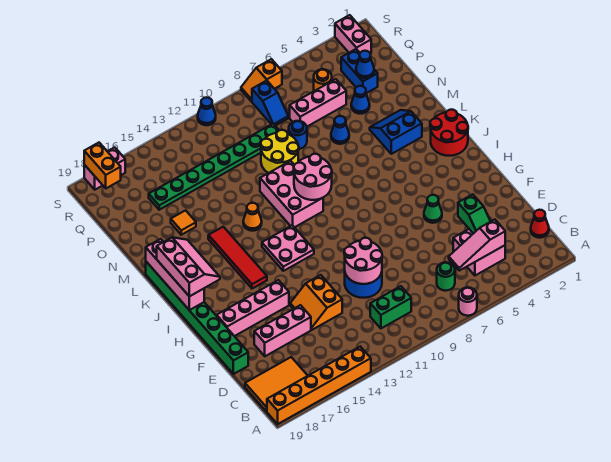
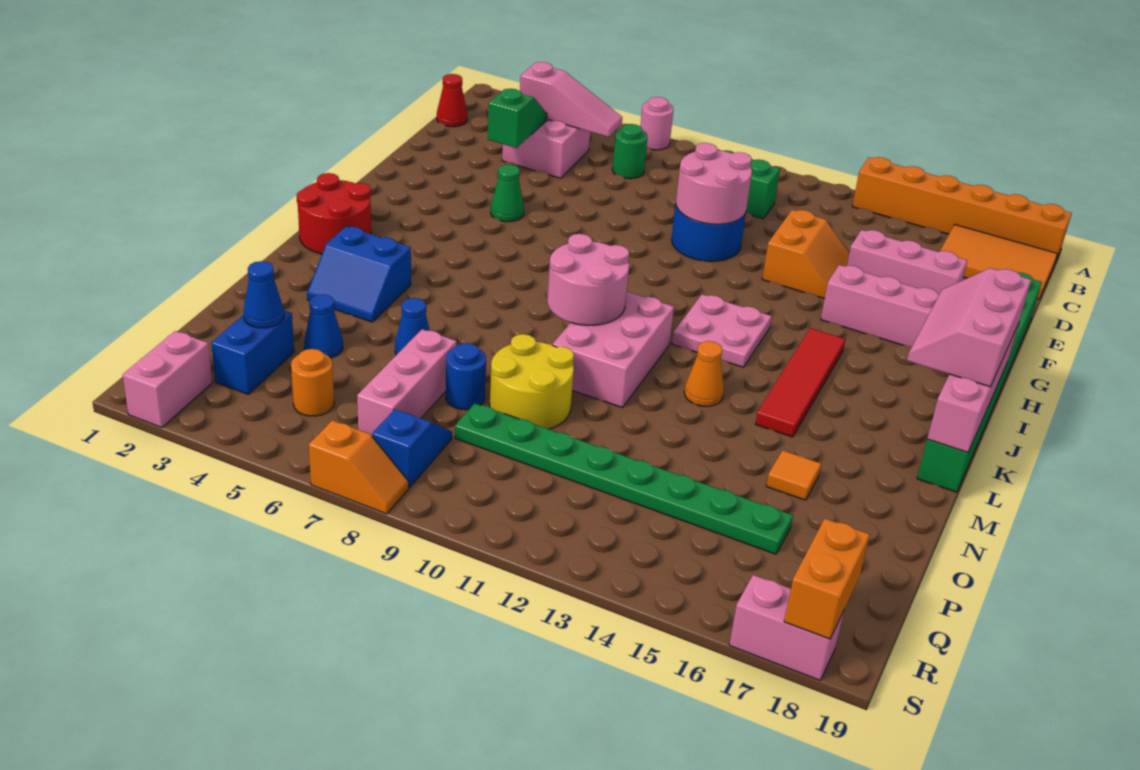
pink 1x3 brick [290,79,346,126] -> pink 1x3 brick turned to [357,329,457,436]
blue 1x1 cone [198,97,216,125] -> none

